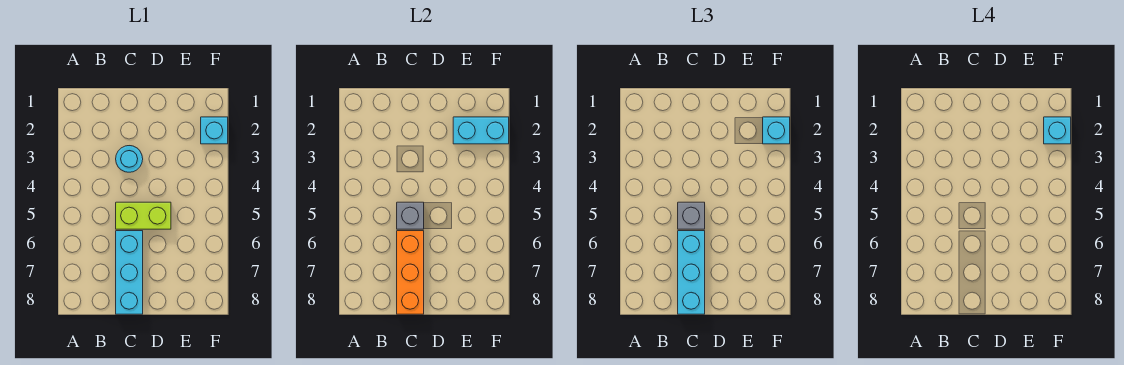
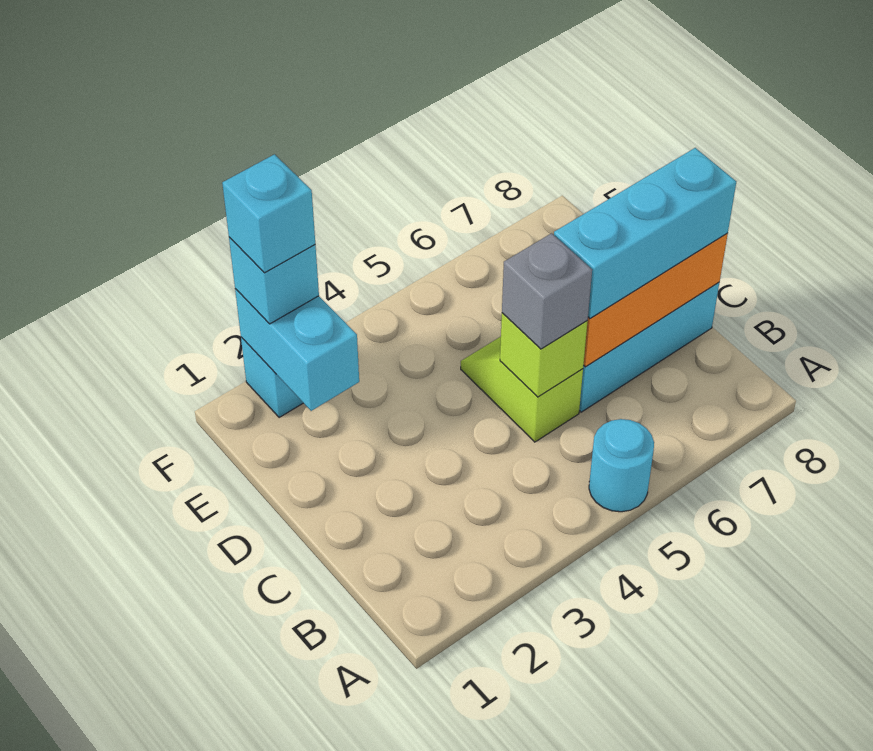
cyan 1x1 round brick [116,146,143,172] -> cyan 1x1 round brick moved to [589,419,654,512]
lime 1x2 brick [116,202,171,229] -> lime 1x2 slope [461,337,583,442]
grey 1x1 brick [397,202,424,229] -> lime 1x1 brick [500,313,588,397]

